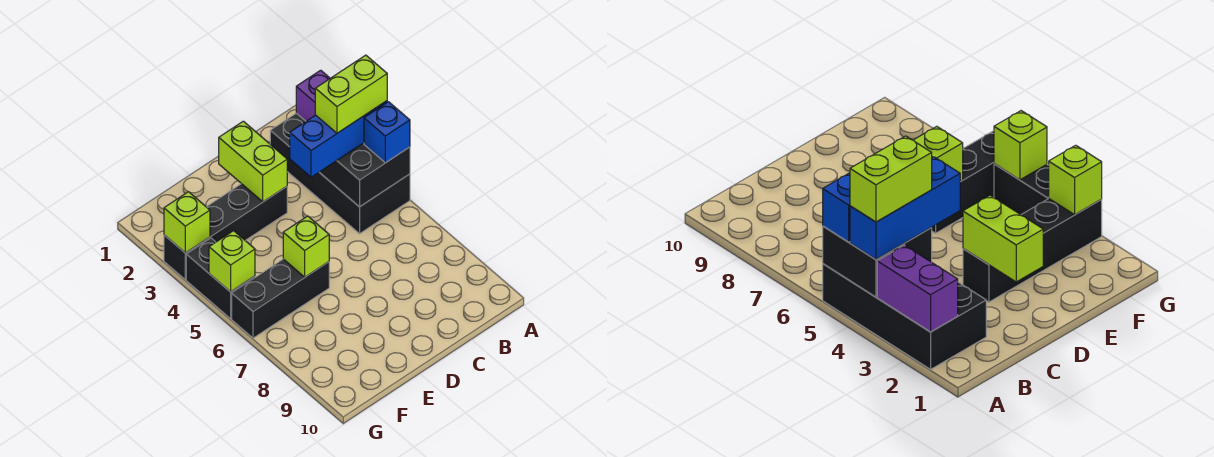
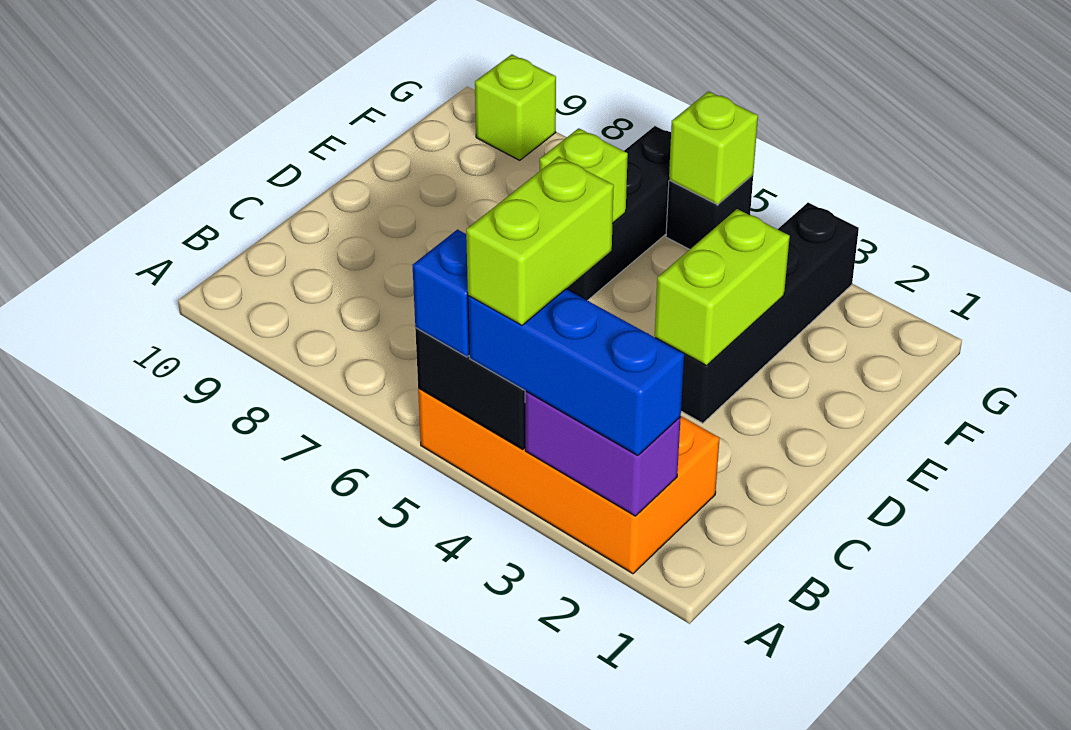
black 2x4 brick [270,113,410,234] -> orange 2x4 brick [418,388,720,574]
blue 1x3 brick [290,101,387,177] -> blue 1x3 brick turned to [468,289,684,456]
lime 1x2 brick [219,121,287,202] -> lime 1x2 brick turned to [655,209,790,365]
lime 1x1 brick [164,192,210,253] -> lime 1x1 brick moved to [475,54,556,160]
black 1x2 brick [186,238,255,319] -> black 1x1 brick [666,175,753,249]

